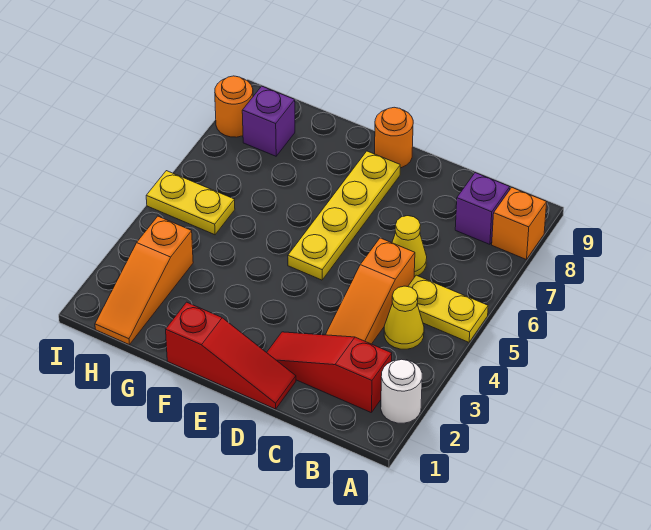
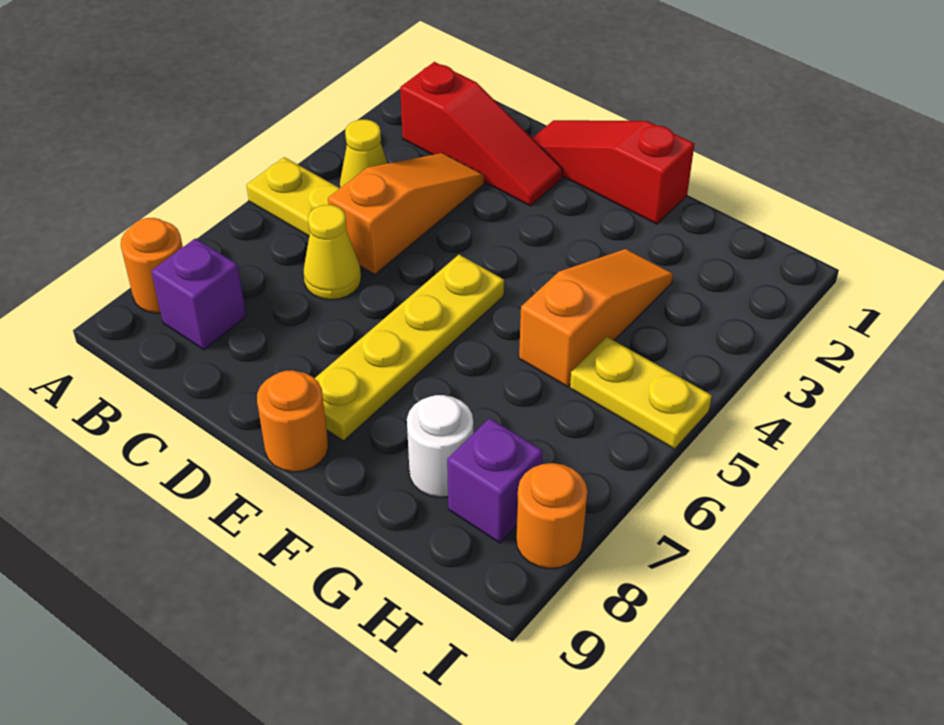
white 1x1 round brick [381,359,422,423] -> white 1x1 round brick moved to [407,395,473,497]
orange 1x1 brick [492,188,547,260] -> orange 1x1 round brick [121,218,183,313]
orange 1x3 slope [95,216,193,344] -> orange 1x3 slope moved to [519,249,673,387]

